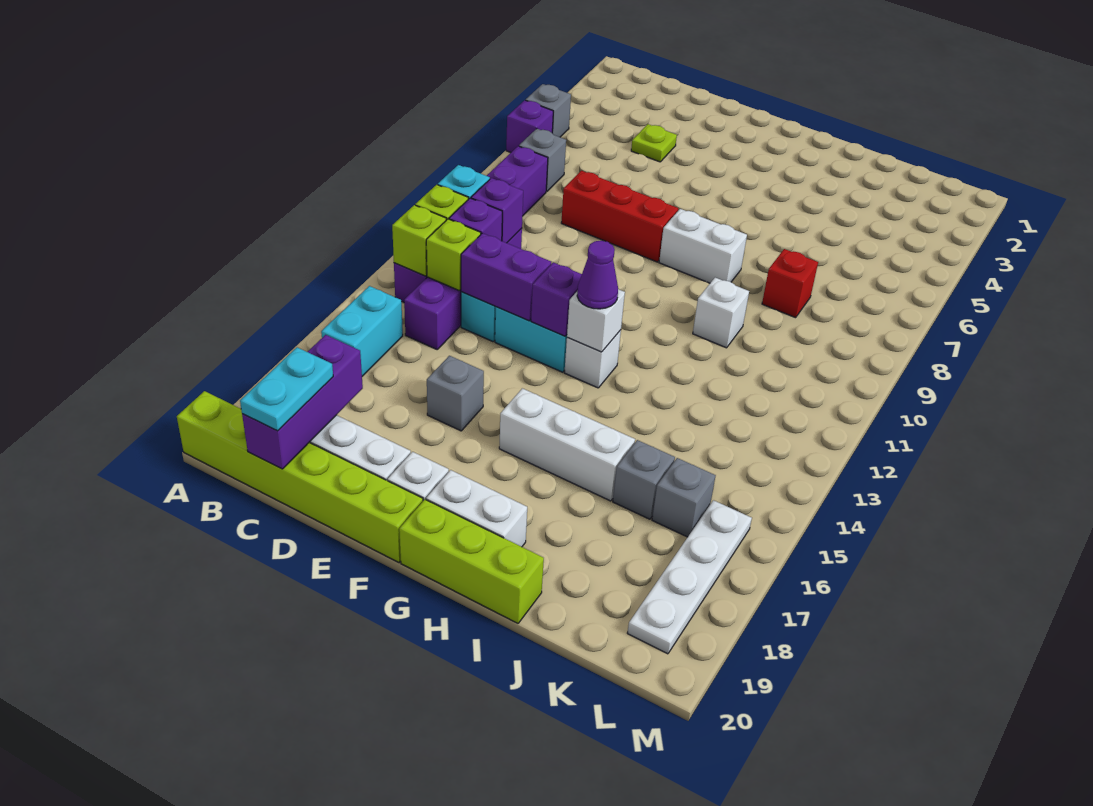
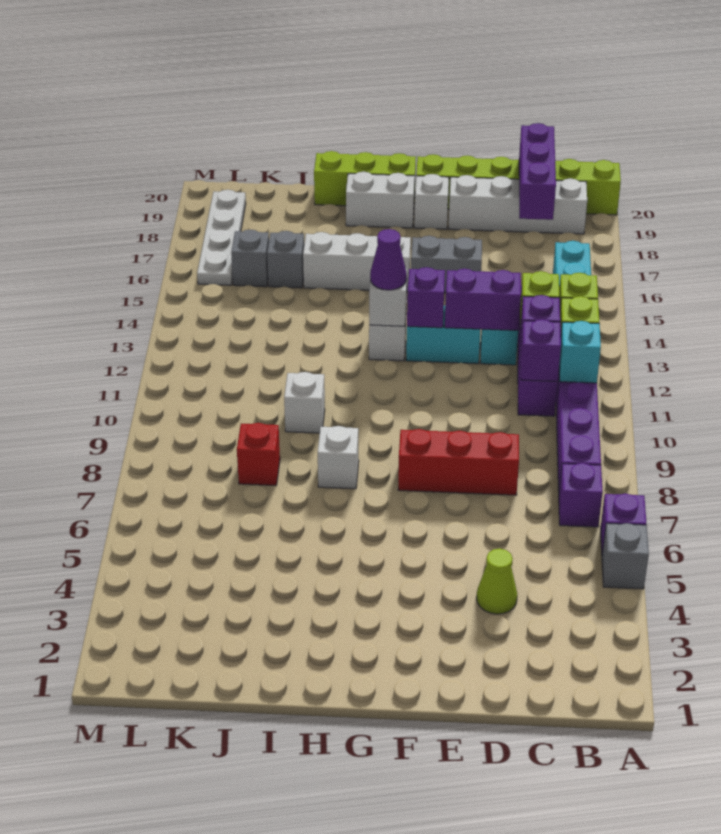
grey 1x1 brick [519,129,566,192] -> purple 1x1 brick [559,463,603,527]
cyan 1x2 plate [240,347,333,431] -> none
lime 1x1 plate [631,124,677,162] -> lime 1x1 cone [477,549,517,614]
grey 1x1 brick [427,356,484,431] -> grey 1x2 brick [411,236,482,293]
white 1x2 brick [659,209,747,283] -> white 1x1 brick [318,426,359,489]

